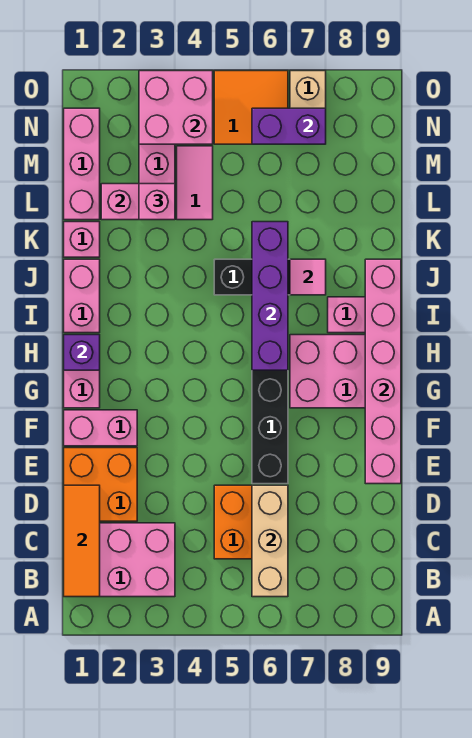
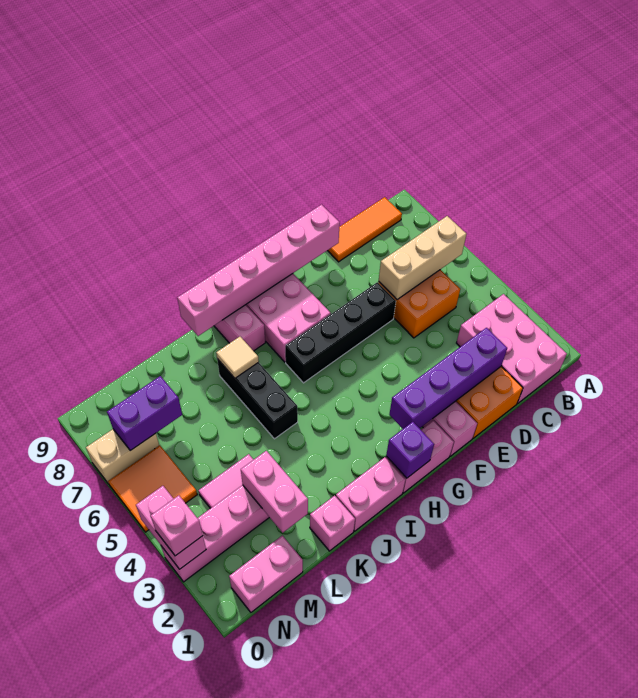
orange 1x3 tile [64,485,100,597] -> orange 1x3 tile moved to [327,197,402,262]
purple 1x4 brick [252,222,288,370] -> purple 1x4 brick moved to [389,328,507,429]
pink 1x1 tile [290,259,326,295] -> tan 1x1 tile [216,337,259,378]
pink 1x3 brick [64,108,100,220] -> pink 1x2 brick [229,536,303,612]
pink 1x1 brick [139,184,175,220] -> pink 1x1 brick moved to [151,495,203,556]
pink 2x2 brick [139,71,213,144] -> pink 1x2 brick [136,486,206,569]
purple 1x2 brick [252,108,326,144] -> purple 1x2 brick turned to [107,376,182,451]

